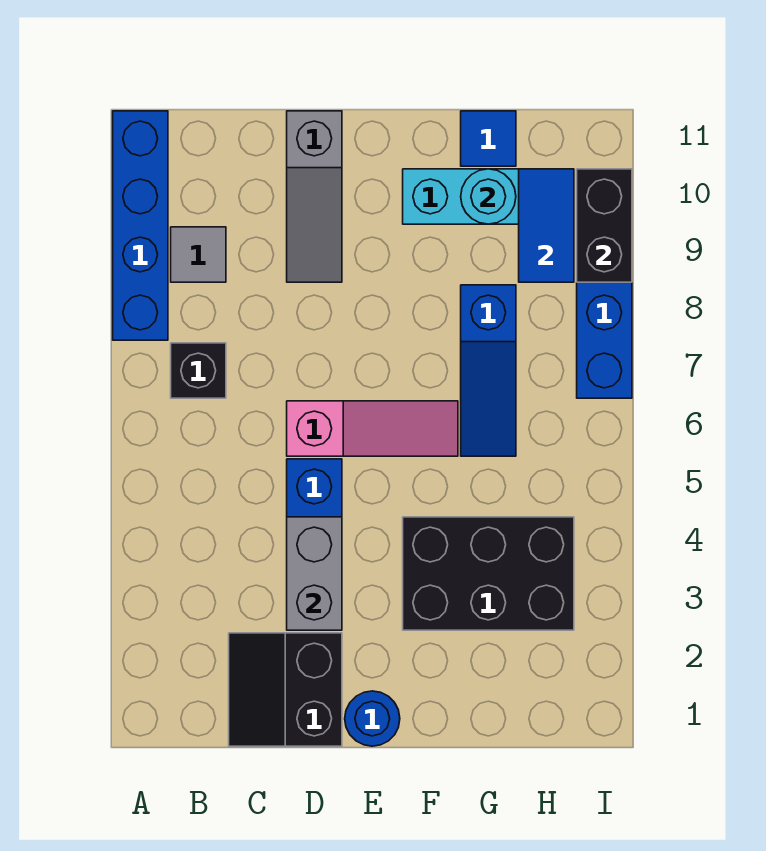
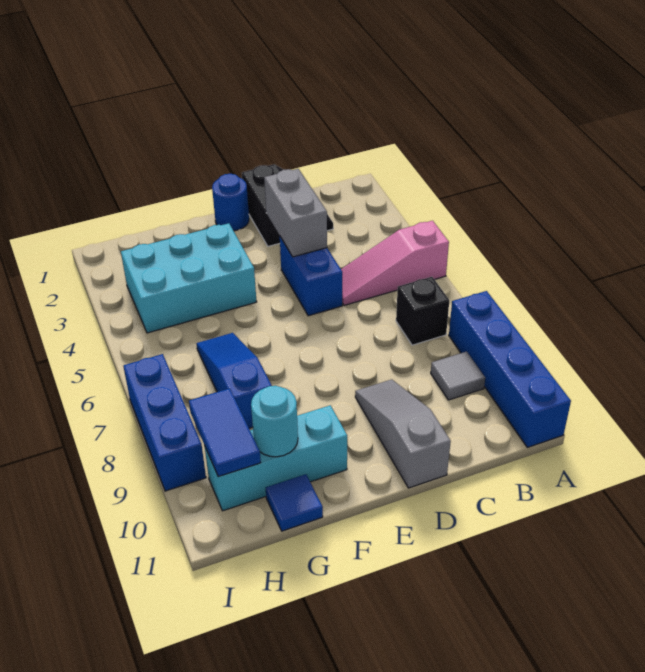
pink 1x3 slope [287,401,458,456] -> pink 1x3 slope moved to [341,221,449,305]
black 2x3 brick [403,517,574,630] -> cyan 2x3 brick [121,223,257,333]
black 1x2 brick [577,169,632,282] -> none

